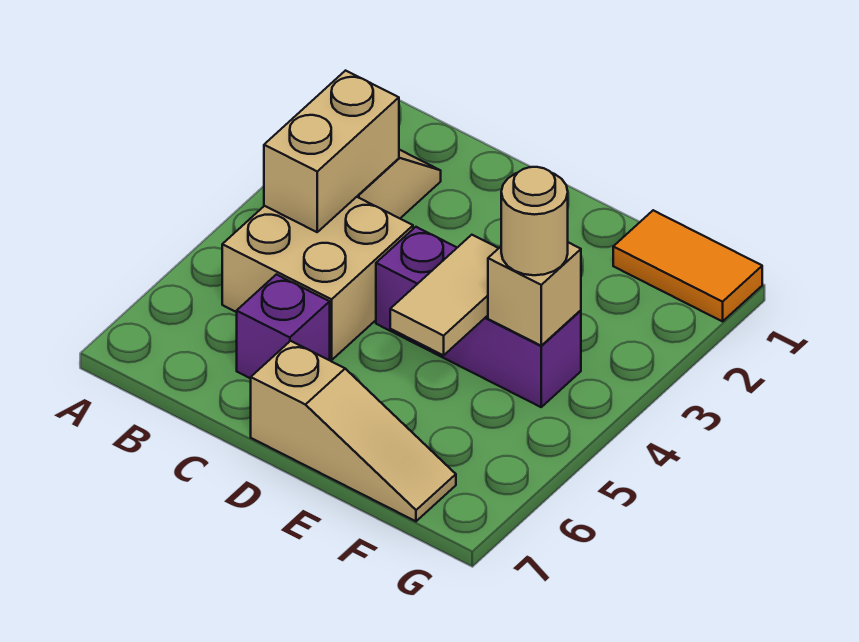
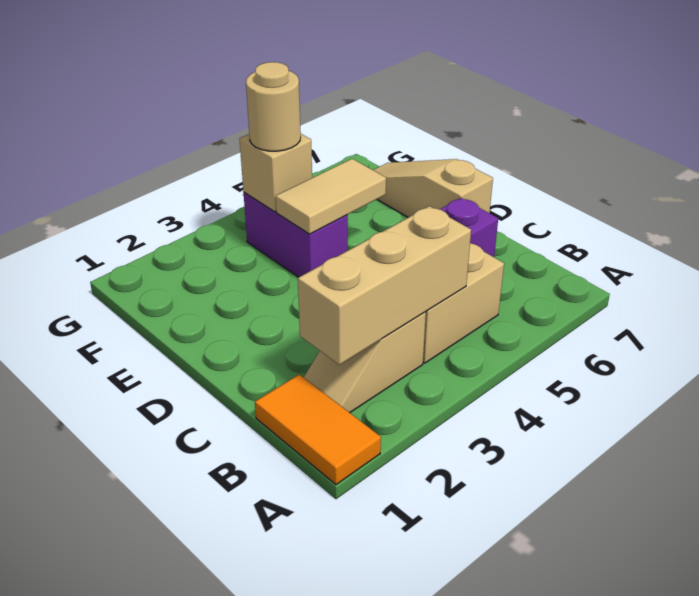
tan 1x2 brick [264,71,399,232] -> tan 1x3 brick [298,206,471,365]
purple 1x3 brick [376,227,581,407] -> purple 1x2 brick [244,193,348,277]
orange 1x2 tile [613,210,762,321] -> orange 1x2 tile moved to [255,374,381,485]

